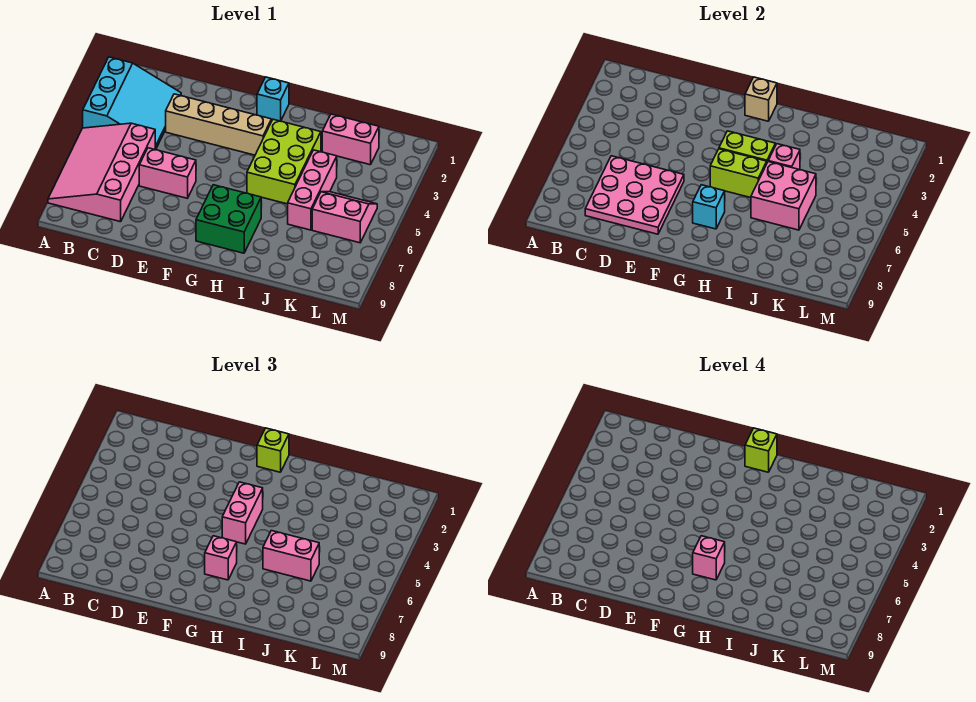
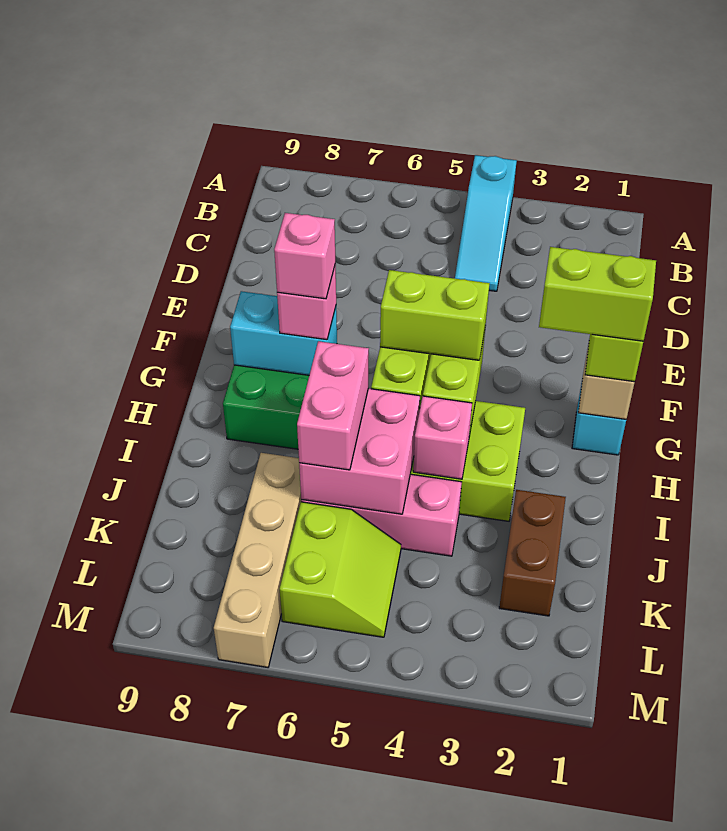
cyan 3x3 slope [83,57,181,149] -> cyan 1x3 slope [455,155,517,291]
pink 3x4 slope [48,123,155,222] -> none
pink 3x3 plate [585,156,684,234] -> none
tan 1x4 brick [166,94,271,155] -> tan 1x4 brick moved to [214,453,301,667]
pink 1x2 brick [139,148,196,198] -> none
lime 1x1 brick [745,428,777,472] -> lime 1x2 brick [539,247,656,341]
pink 1x2 brick [222,482,263,544] -> lime 1x2 brick [380,270,490,360]
cyan 1x1 brick [693,185,725,229] -> cyan 1x2 brick [230,291,337,375]
pink 1x2 brick [322,114,379,165] -> brown 1x2 brick [499,490,566,616]
pink 2x2 slope [312,192,377,243] -> lime 2x2 slope [280,502,401,637]

